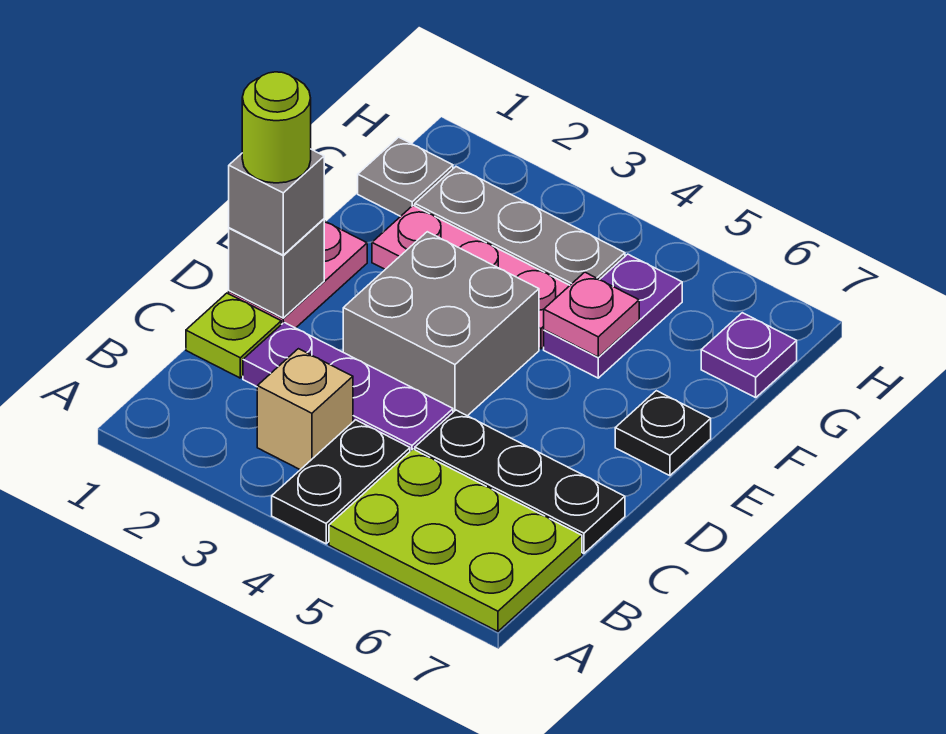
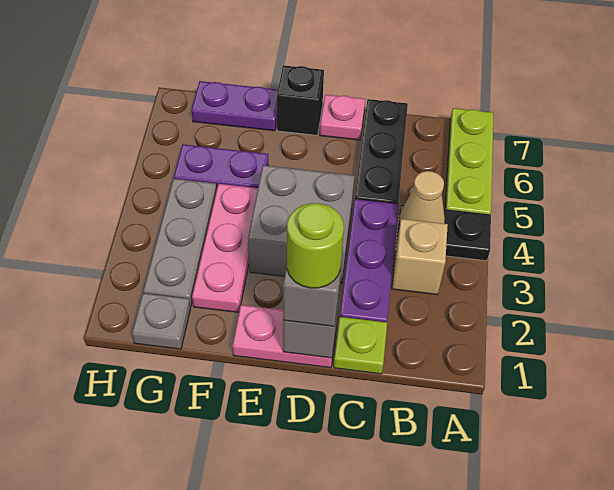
lime 2x3 plate [329,449,582,631] -> lime 1x3 plate [445,108,494,214]
none -> tan 1x1 cone [399,171,445,225]
black 1x1 plate [615,391,711,476] -> black 1x1 brick [277,65,324,135]
pink 1x1 plate [544,272,639,357] -> pink 1x1 plate moved to [320,95,365,140]
purple 1x1 plate [701,313,797,398] -> purple 1x2 plate [192,81,278,131]

